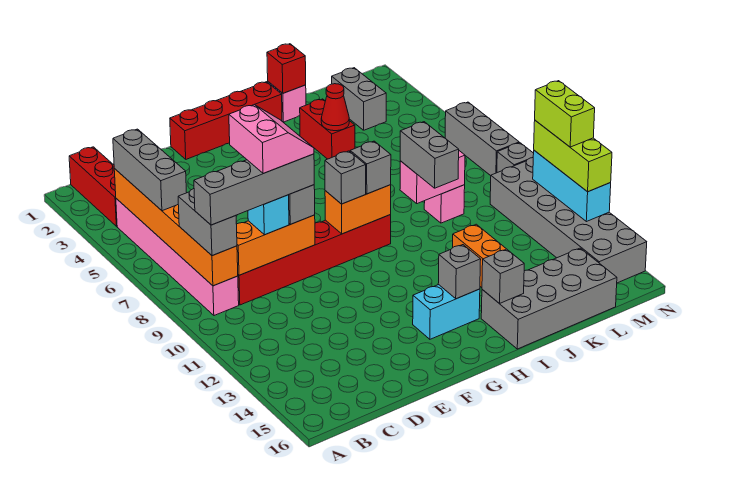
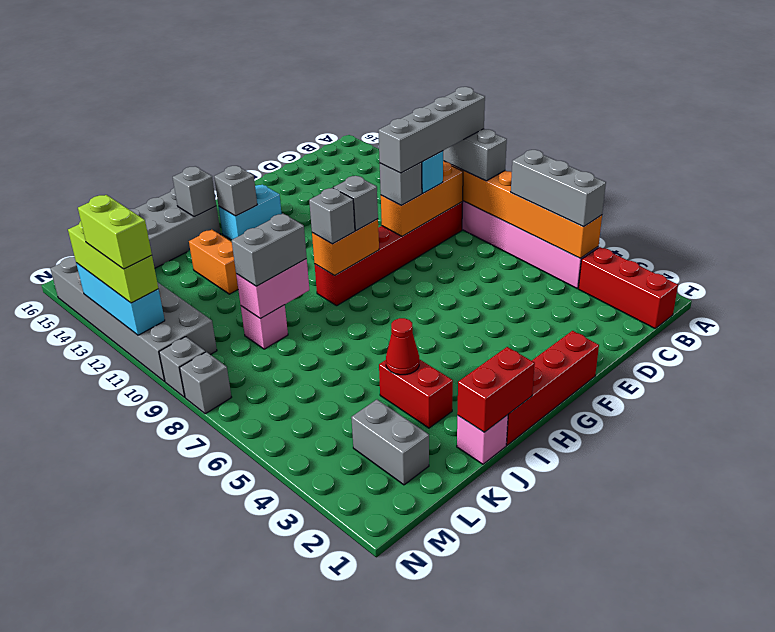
pink 2x2 slope [229,105,314,174] -> none
red 1x1 brick [267,44,306,93] -> red 1x2 brick [457,347,535,432]
grey 1x2 brick [400,122,459,188] -> grey 1x2 brick turned to [232,214,307,286]
grey 1x3 brick [445,102,519,176] -> grey 1x1 brick [180,352,232,414]

